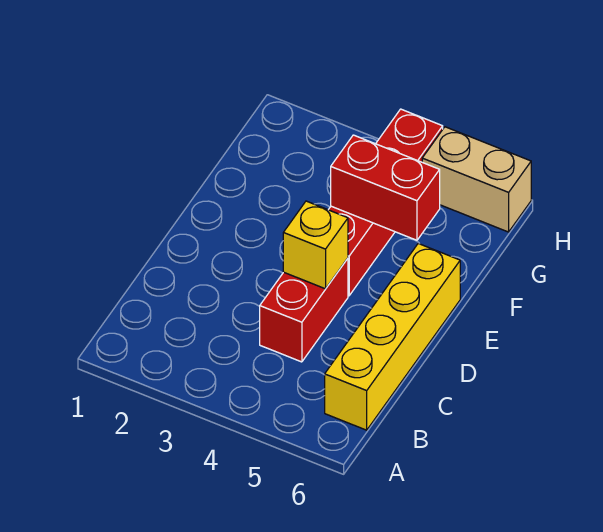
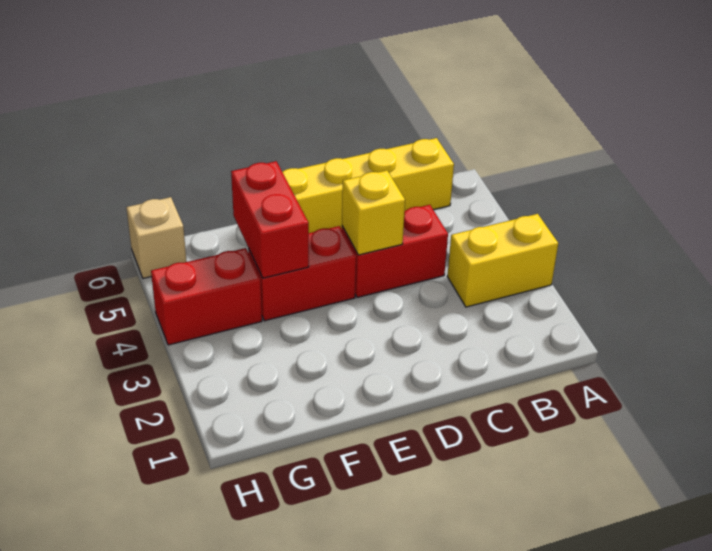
none -> yellow 1x2 brick [447,214,558,307]
tan 1x2 brick [422,127,531,232] -> tan 1x1 brick [126,197,187,278]

